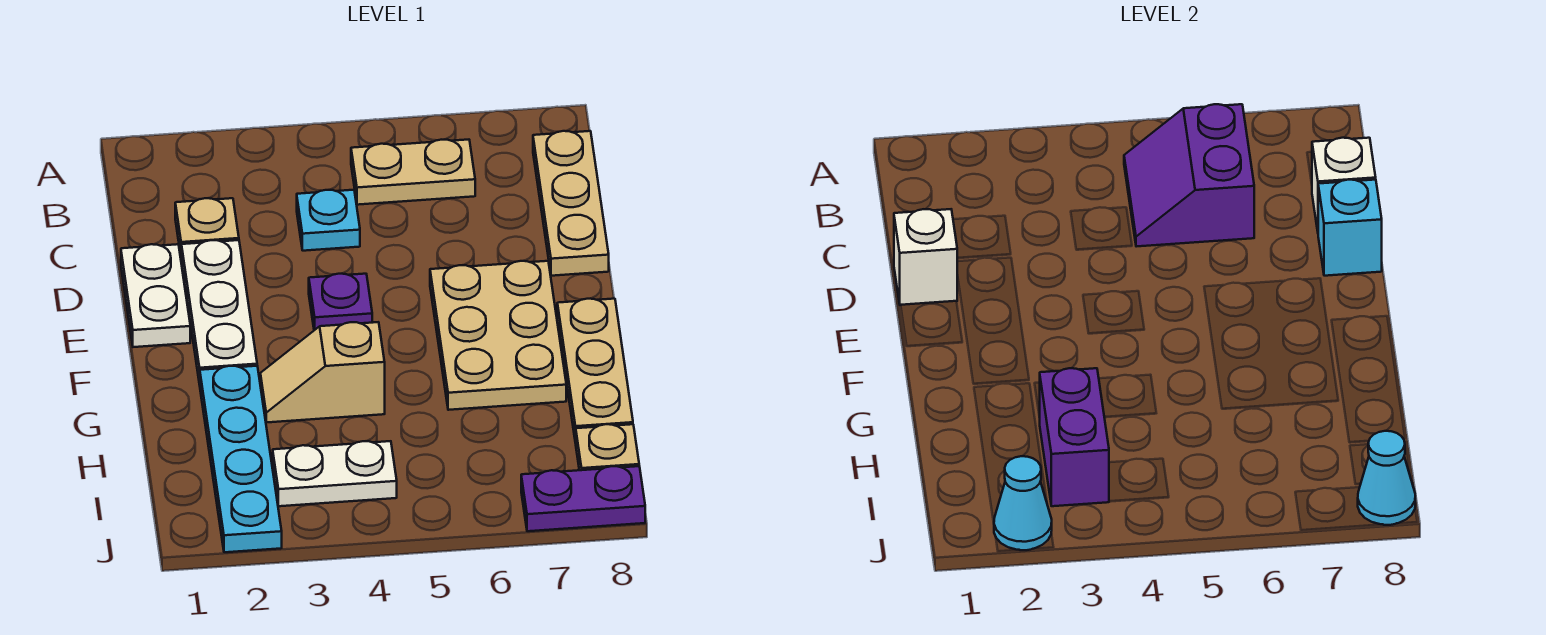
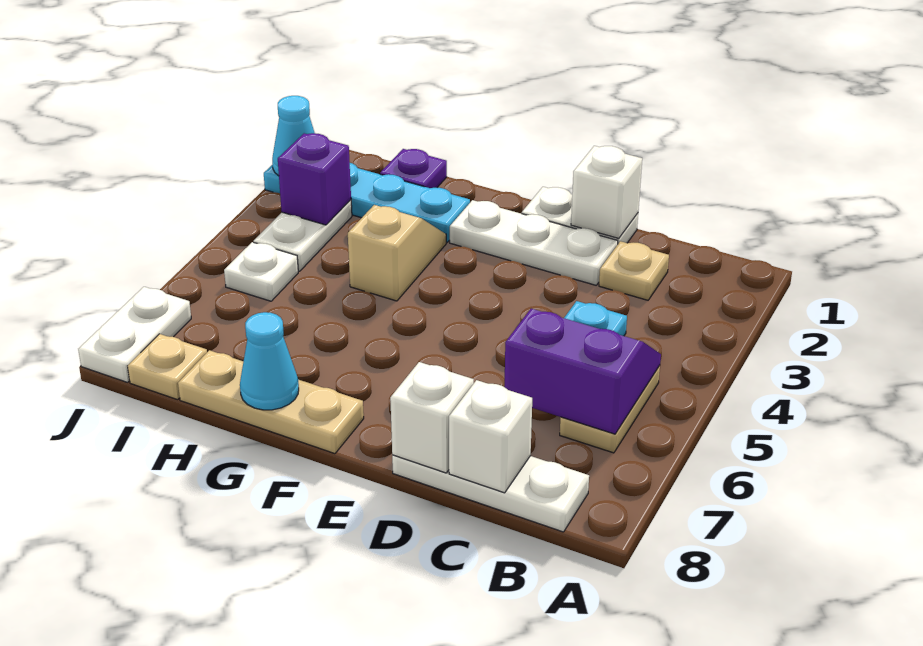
tan 1x3 plate [533,131,609,276] -> white 1x3 plate [392,455,589,532]
cyan 1x1 brick [1318,180,1382,276] -> white 1x1 brick [390,362,474,473]
purple 1x1 plate [309,274,372,330] -> purple 1x1 plate moved to [380,149,447,188]
tan 2x3 plate [430,261,566,410] -> none
purple 1x2 brick [1040,368,1109,506] -> purple 1x1 brick [278,133,351,225]
none -> white 1x1 plate [224,242,298,301]
purple 1x2 plate [521,466,645,531] -> white 1x2 plate [78,287,191,382]
cyan 1x1 cone [1358,431,1415,525] -> cyan 1x1 cone moved to [240,312,299,410]

